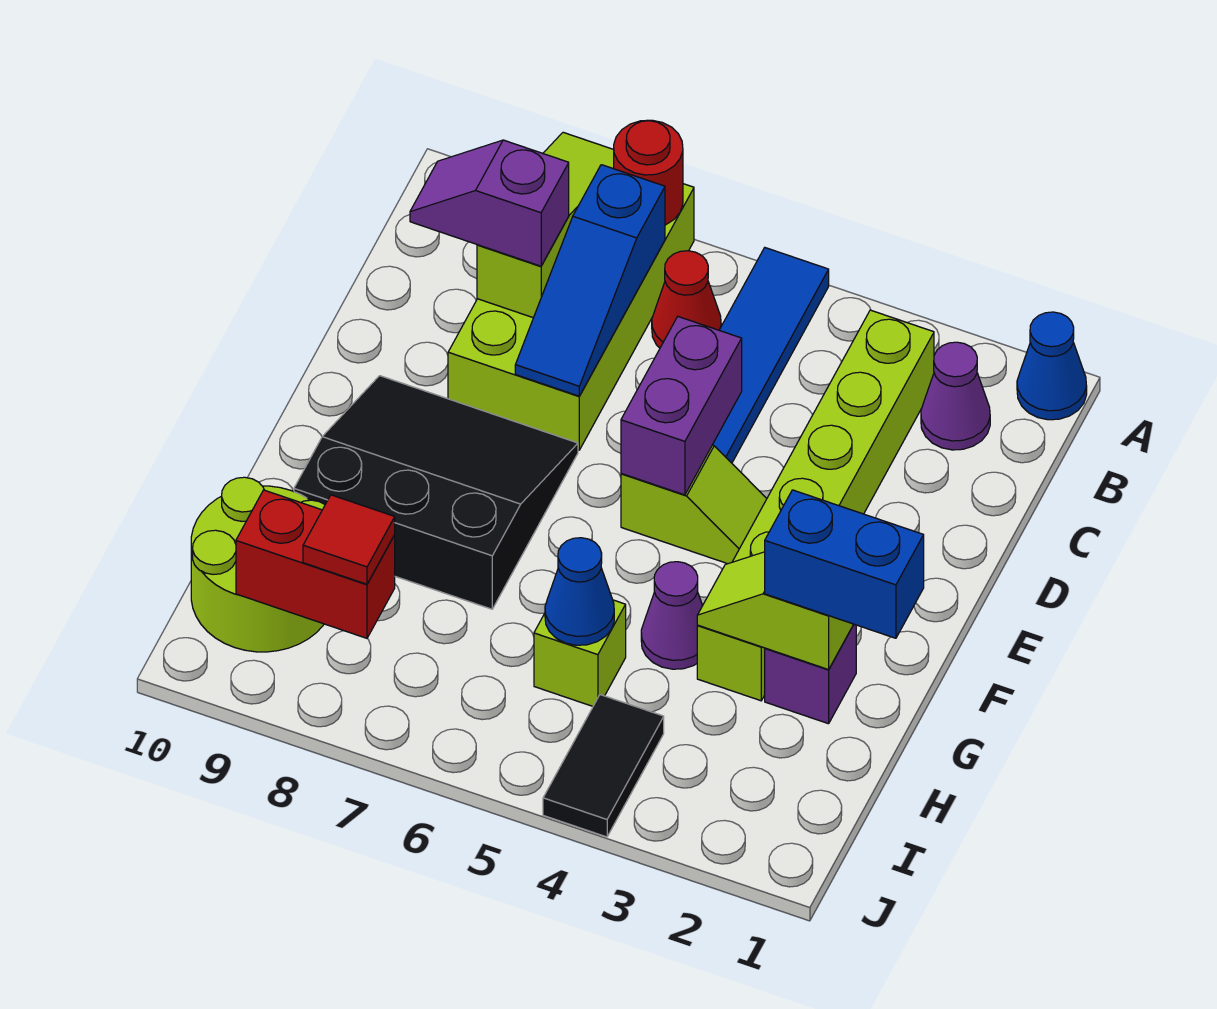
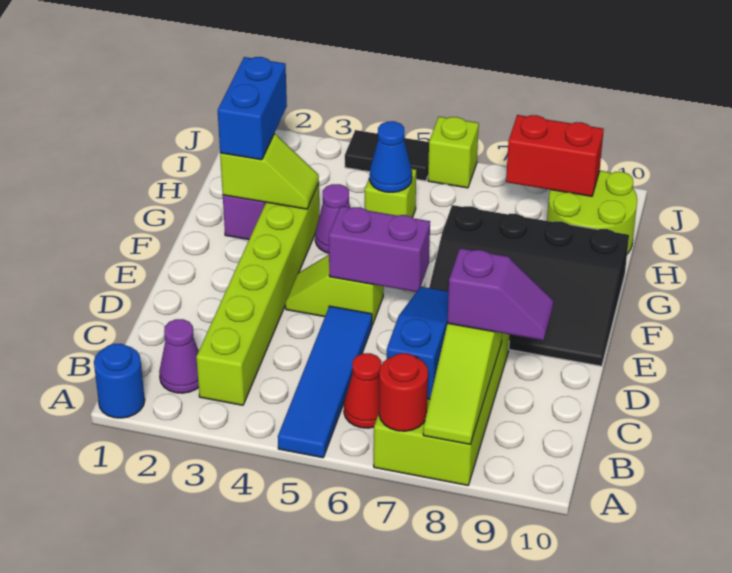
blue 1x1 cone [1017,312,1087,420] -> blue 1x1 round brick [94,344,145,418]
purple 1x2 brick [621,317,742,495] -> purple 1x2 brick turned to [329,206,430,292]
black 3x3 slope [294,376,578,609] -> black 3x4 slope [429,205,629,366]
blue 1x2 brick [765,490,924,638] -> blue 1x2 brick turned to [218,57,287,160]
black 1x2 tile [543,695,664,837] -> black 1x2 tile turned to [345,130,429,181]
red 1x1 tile [303,495,395,584] -> none
none -> lime 1x1 brick [428,117,479,188]

